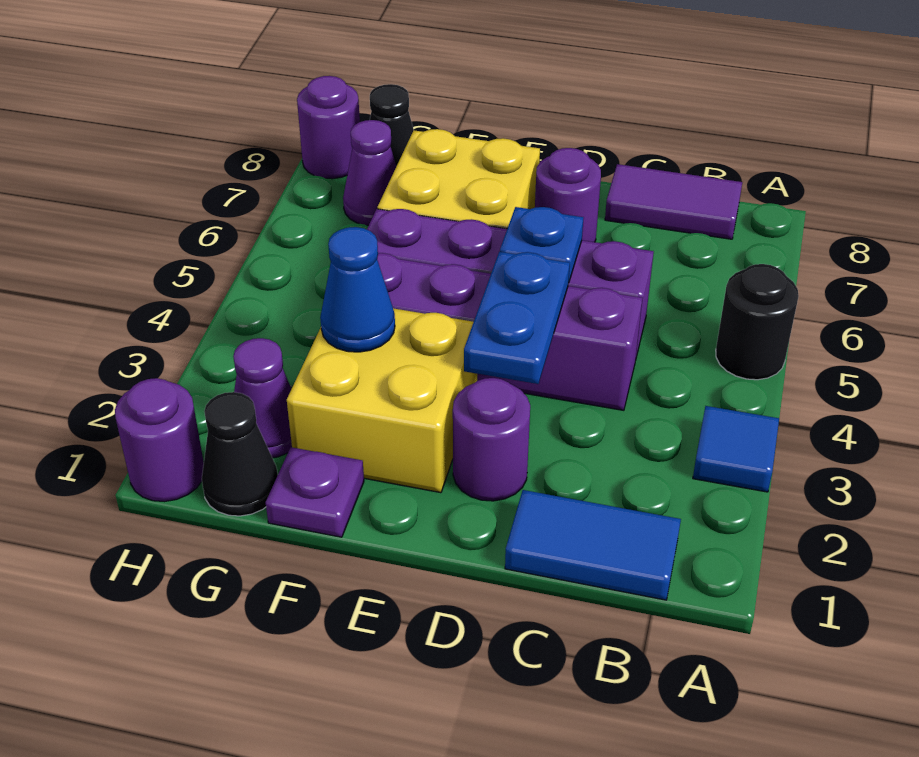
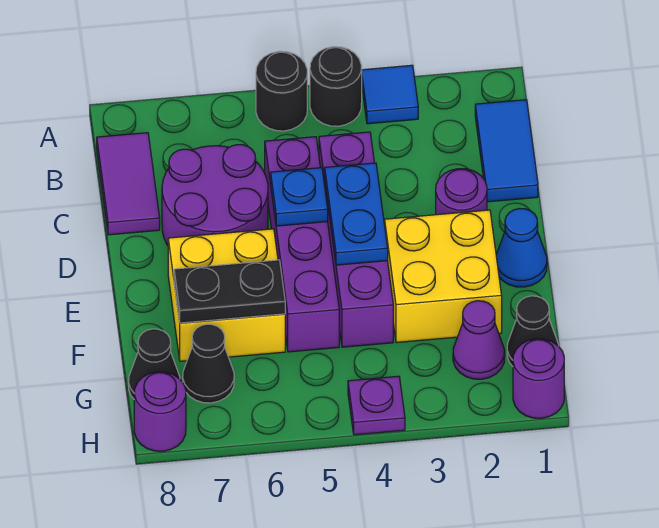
none -> black 1x1 round brick [310,47,362,126]
blue 1x2 plate [464,252,570,384] -> blue 1x2 plate turned to [325,163,388,265]
purple 1x1 round brick [535,148,601,242] -> purple 2x2 round brick [162,145,268,245]
purple 1x1 plate [266,447,364,537] -> purple 1x1 plate moved to [348,376,405,435]
blue 1x1 cone [320,227,395,352] -> blue 1x1 cone moved to [496,208,547,287]
none -> black 1x2 plate [174,260,285,323]
purple 1x1 cone [343,120,396,225] -> black 1x1 cone [183,324,234,403]

